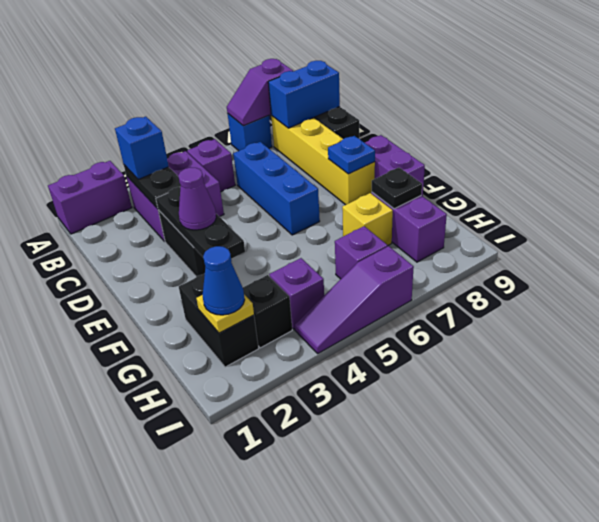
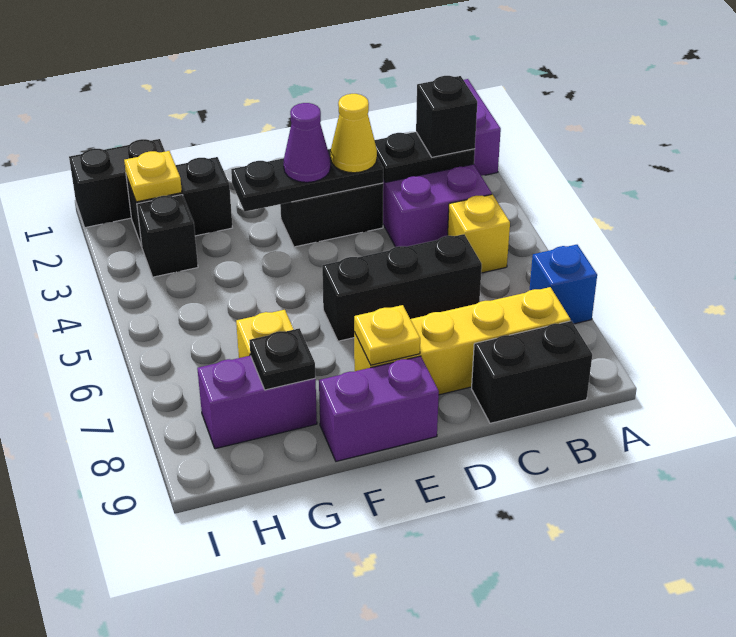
purple 1x2 slope [227,59,293,126] -> none
blue 1x1 brick [115,117,169,179] -> black 1x1 brick [416,76,477,157]
purple 1x1 brick [187,139,235,192] -> yellow 1x1 brick [448,194,510,273]
blue 1x2 brick [268,61,340,128] -> none
blue 1x3 brick [233,142,320,235] -> black 1x3 brick [322,234,482,341]
none -> yellow 1x1 cone [331,94,377,173]
blue 1x1 plate [328,136,375,174] -> yellow 1x1 plate [354,305,420,365]
none -> black 1x2 brick [69,139,165,228]
blue 1x1 cone [203,246,245,315] -> none
purple 1x1 brick [269,258,324,329] -> none
purple 1x1 brick [335,226,388,279] -> none
purple 1x3 slope [295,246,414,353] -> none

